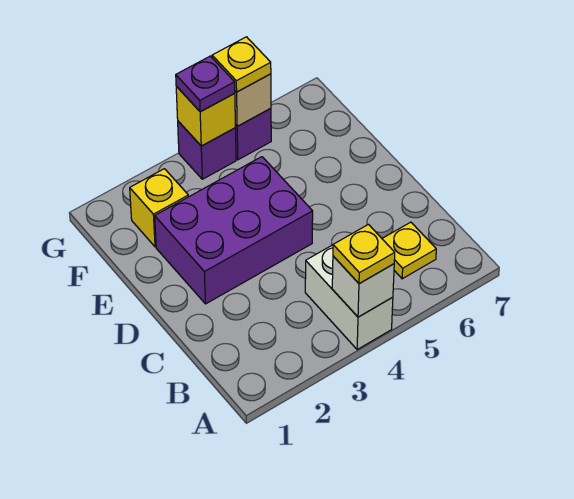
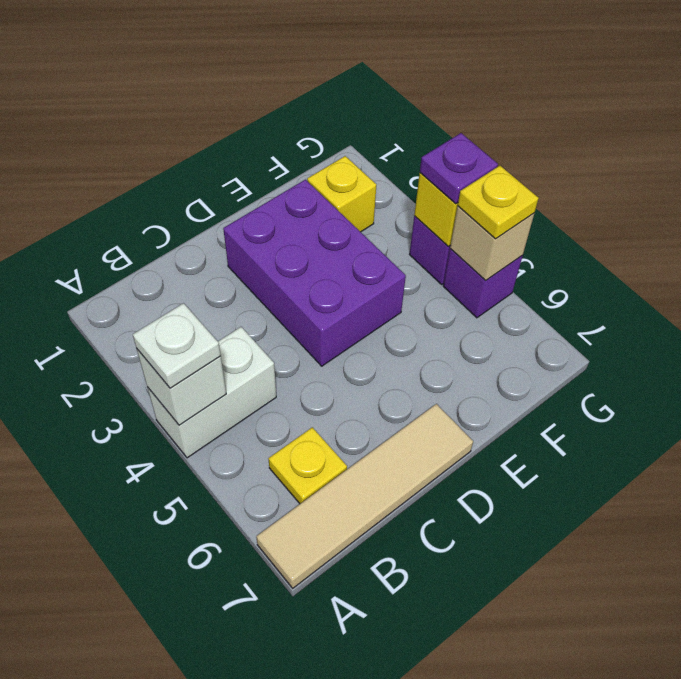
yellow 1x1 plate [333,225,395,284] -> white 1x1 plate [133,303,221,388]
none -> tan 1x4 tile [256,404,473,588]

